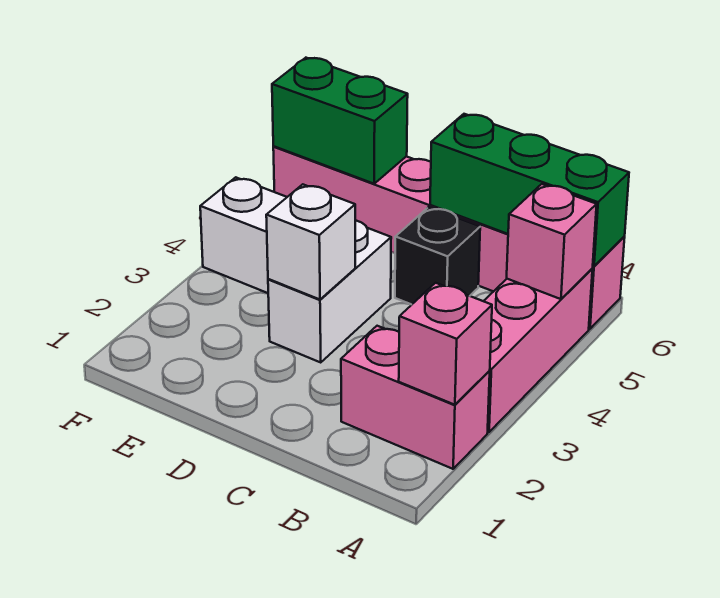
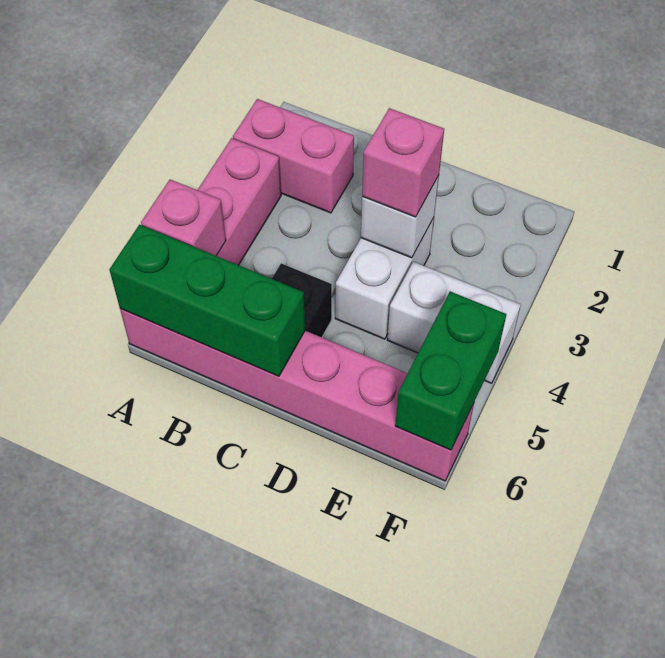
pink 1x1 brick [399,283,492,405] -> pink 1x1 brick moved to [362,108,444,217]
green 1x2 brick [272,58,408,184] -> green 1x2 brick turned to [395,292,506,450]

